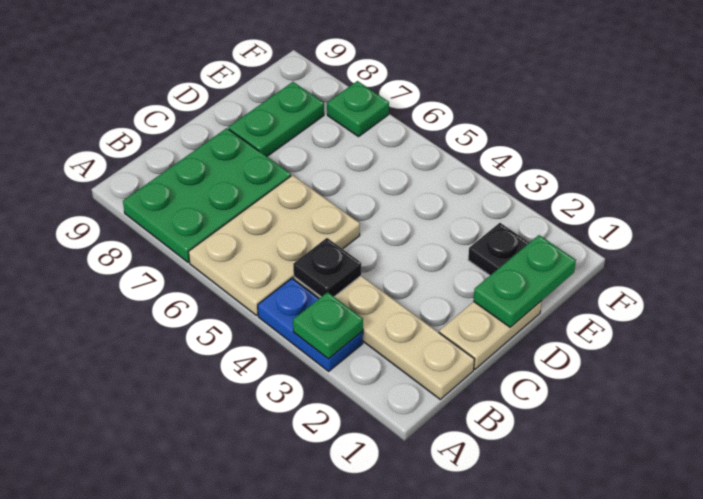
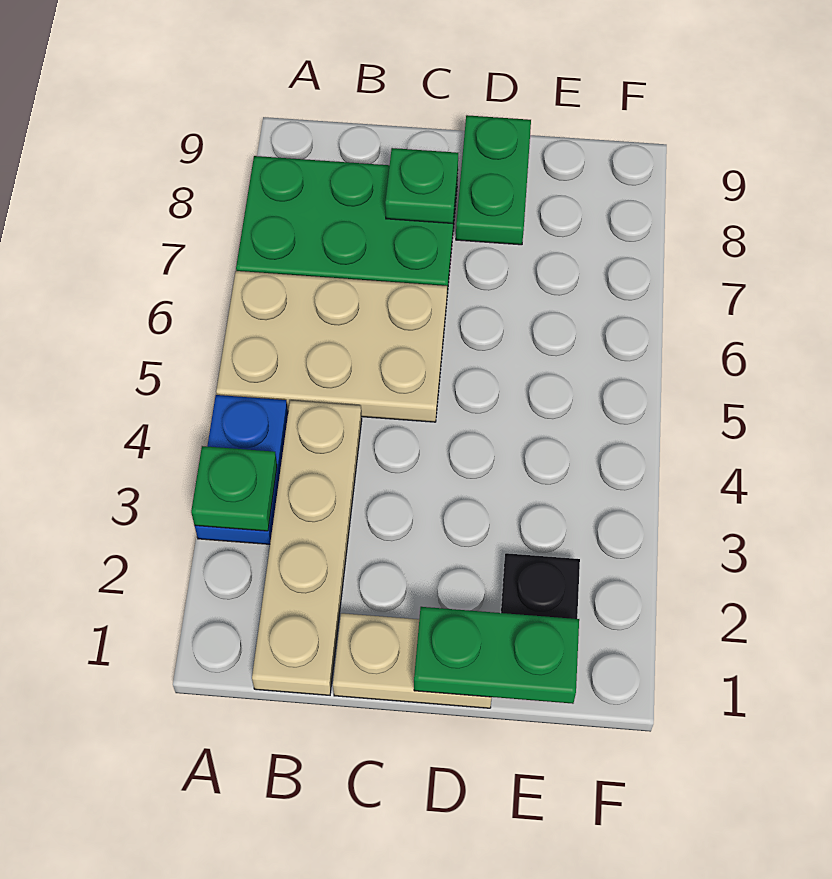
black 1x1 plate [293,238,361,297] -> none
green 1x2 plate [228,82,324,156] -> green 1x2 plate turned to [456,115,531,245]
green 1x1 plate [327,81,389,137] -> green 1x1 plate moved to [385,148,458,224]

